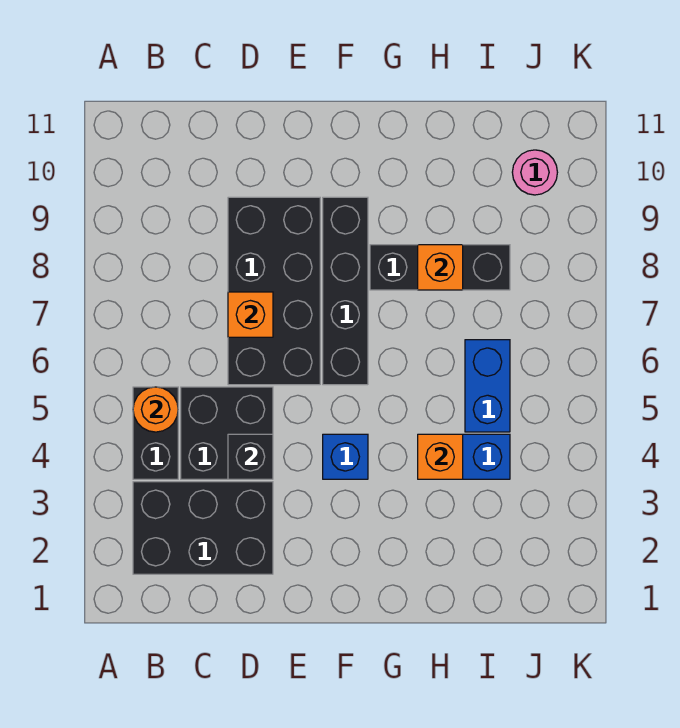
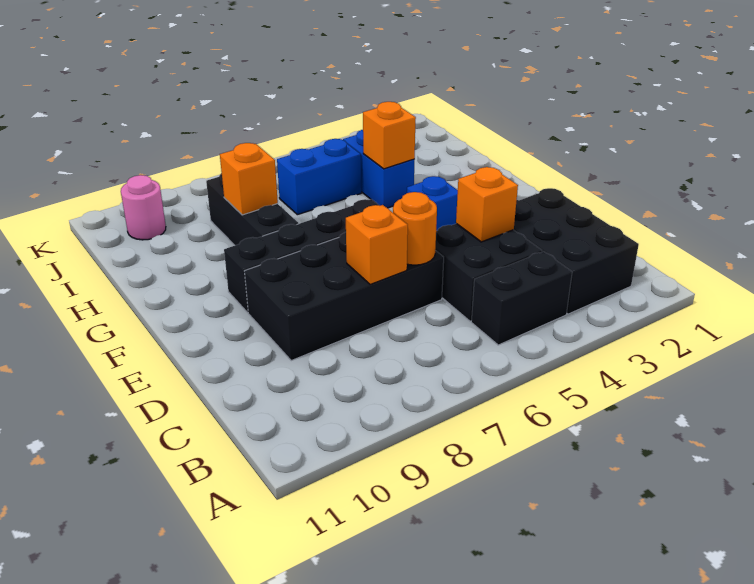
orange 1x1 round brick [133,387,178,432] -> orange 1x1 round brick moved to [393,192,437,265]
black 1x1 brick [228,434,273,479] -> orange 1x1 brick [456,167,518,242]

